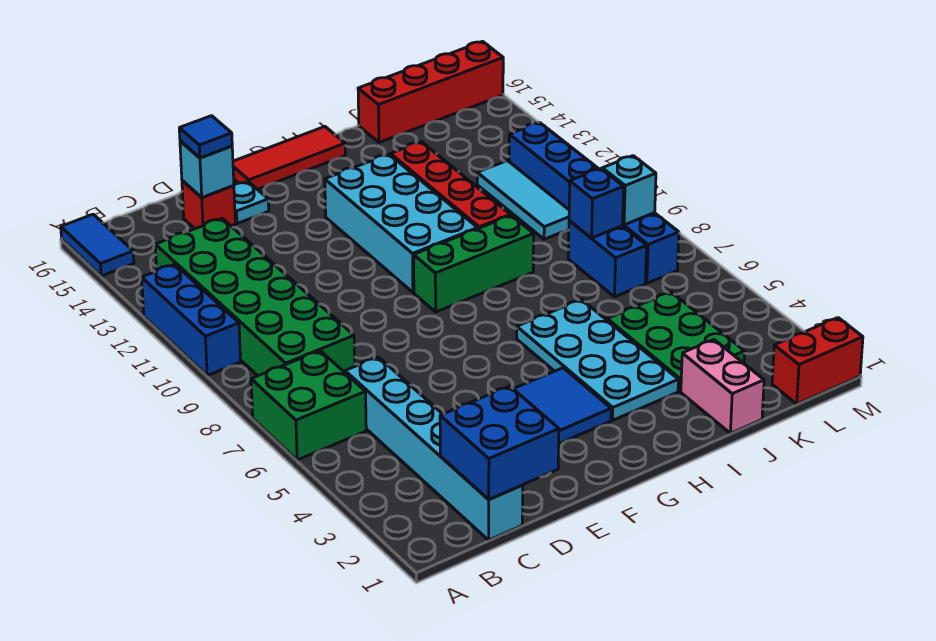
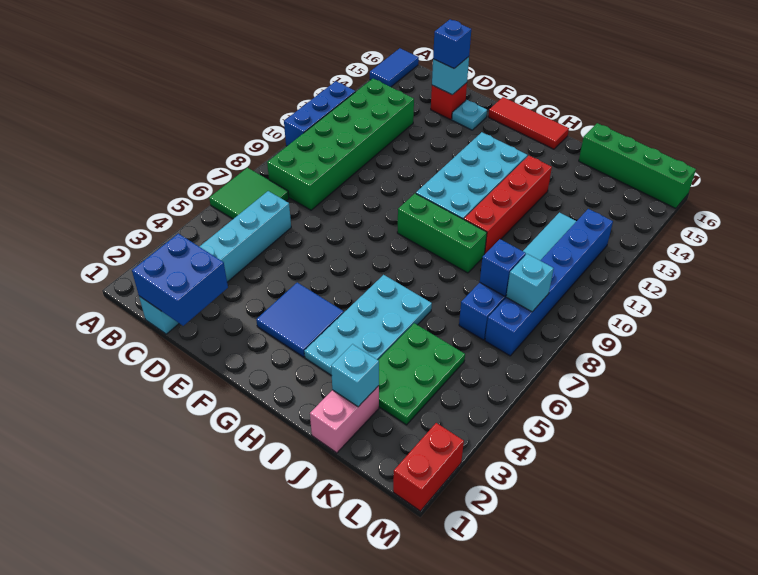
green 2x2 brick [251,351,366,460] -> green 2x2 tile [209,168,289,219]
blue 1x1 tile [179,116,232,158] -> blue 1x1 brick [433,20,471,68]
none -> cyan 1x1 brick [331,344,379,407]
red 1x4 brick [358,42,503,143] -> green 1x4 brick [579,123,696,208]
red 1x2 brick [772,318,863,404] -> red 1x2 brick turned to [393,423,464,511]

